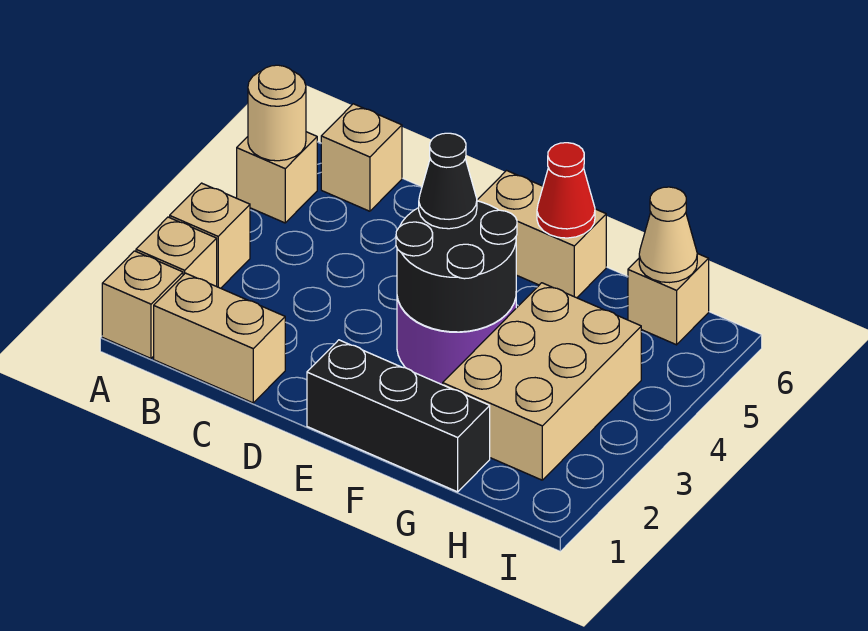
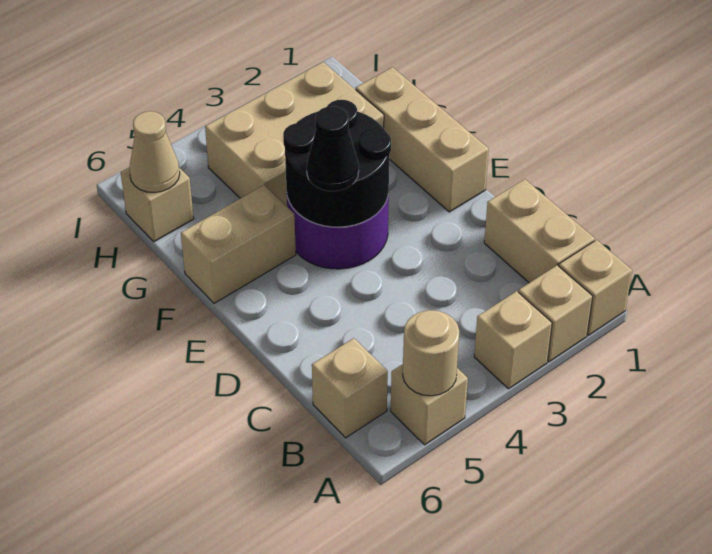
black 1x3 brick [307,340,490,492] -> tan 1x3 brick [356,67,489,212]
tan 1x2 brick [477,171,606,298] -> tan 1x2 brick turned to [181,185,296,303]
red 1x1 cone [537,143,595,238] -> none

